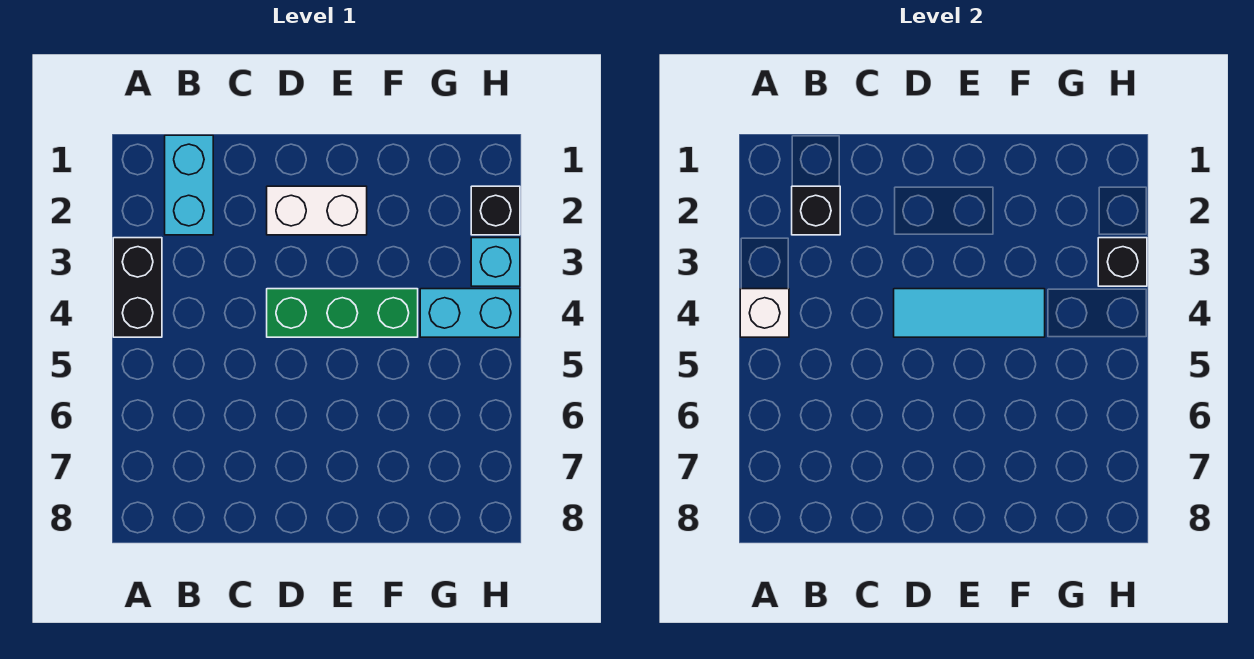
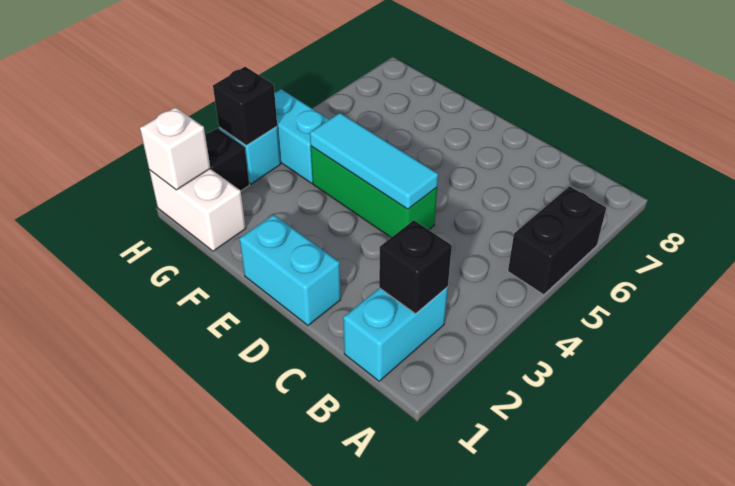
black 1x2 brick [113,238,162,337] -> black 1x2 brick moved to [508,186,606,295]
white 1x1 brick [740,289,789,337] -> white 1x1 brick moved to [140,107,210,190]
none -> cyan 1x2 brick [240,215,341,325]
white 1x2 brick [267,186,367,235] -> white 1x2 brick moved to [149,169,246,251]

